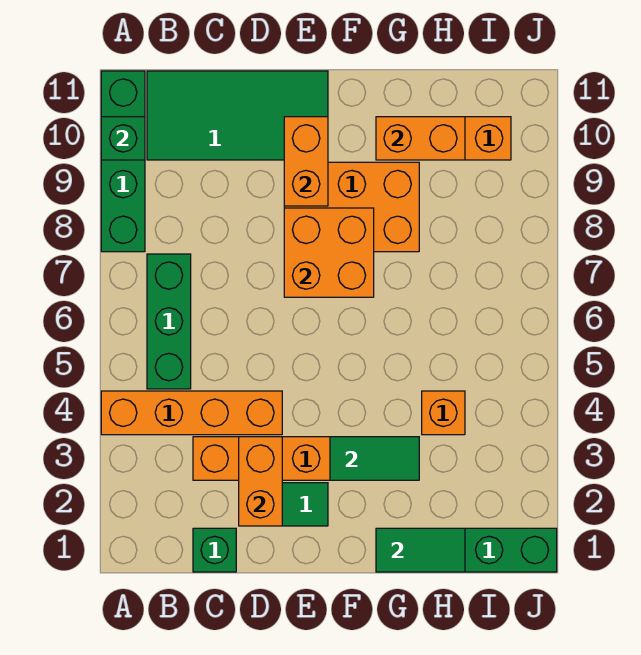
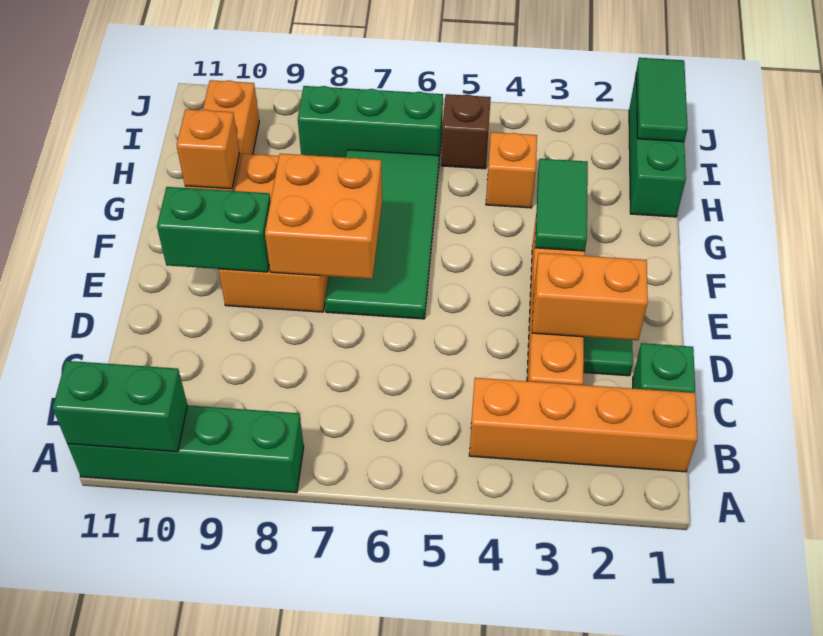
orange 1x4 brick [101,391,282,435] -> orange 1x4 brick turned to [469,378,697,472]
green 1x1 brick [101,117,145,160] -> green 1x2 brick [53,361,187,452]
green 1x3 brick [147,254,191,389] -> green 1x3 brick moved to [298,86,443,161]
green 2x4 tile [147,71,328,160] -> green 2x4 tile moved to [325,150,439,319]
orange 1x2 brick [284,117,328,206] -> green 1x2 brick [157,187,271,272]
green 1x2 tile [376,528,465,572] -> green 1x2 tile moved to [636,58,688,142]
orange 1x2 brick [376,117,465,160] -> orange 1x1 brick [177,109,240,189]
none -> brown 1x1 brick [441,94,491,169]

